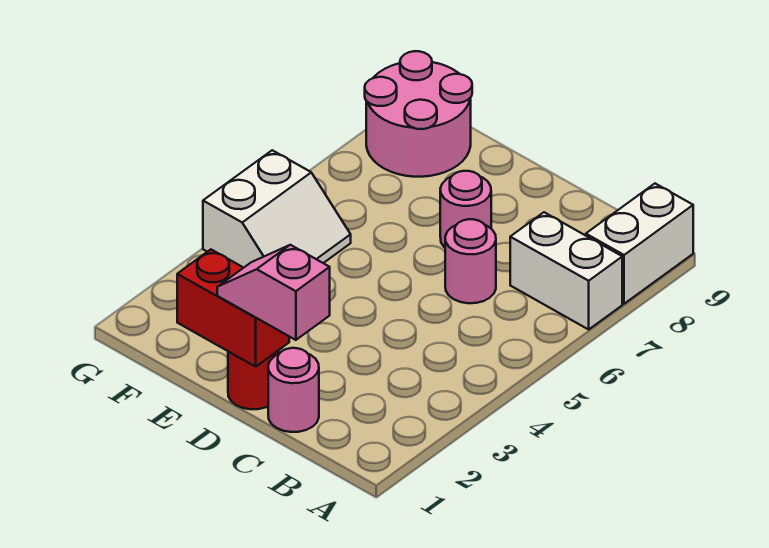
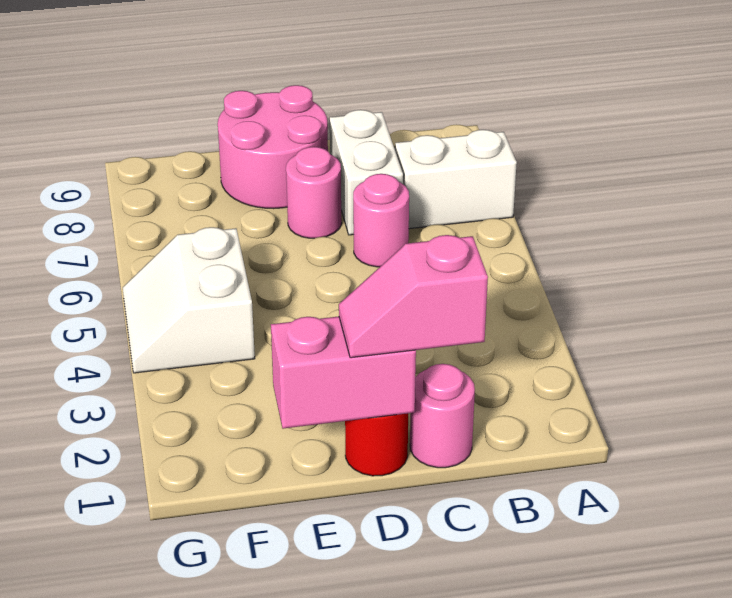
white 1x2 brick [586,184,693,304] -> white 1x2 brick moved to [330,110,403,235]
red 1x2 brick [177,250,289,367] -> pink 1x2 brick [271,316,416,429]
white 2x2 slope [203,150,351,268] -> white 2x2 slope turned to [123,227,255,373]
pink 2x2 round brick [365,51,472,177] -> pink 2x2 round brick moved to [218,85,328,209]

